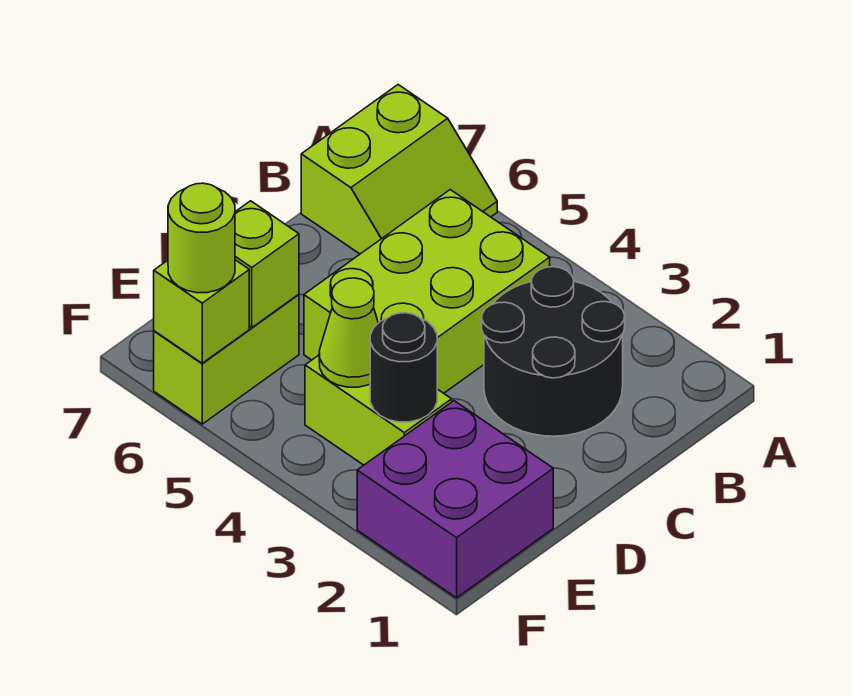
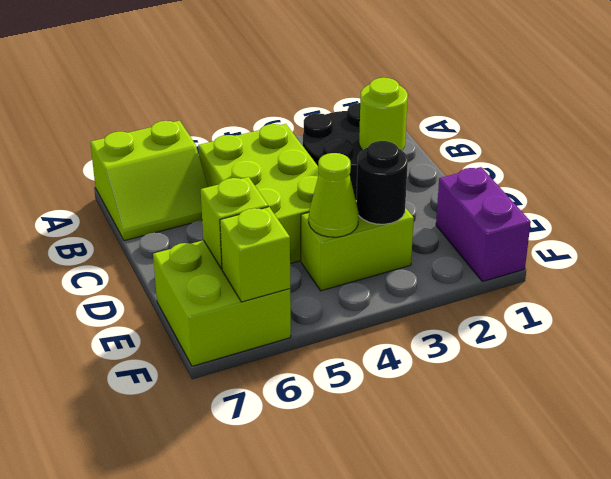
lime 2x2 slope [301,85,497,254] -> lime 2x2 slope turned to [90,121,208,241]
purple 2x2 brick [357,401,553,598] -> purple 1x2 brick [436,167,531,282]
lime 1x2 brick [154,294,299,424] -> lime 2x2 brick [153,240,291,366]
lime 1x1 round brick [168,183,235,293] -> lime 1x1 round brick moved to [359,78,408,150]

